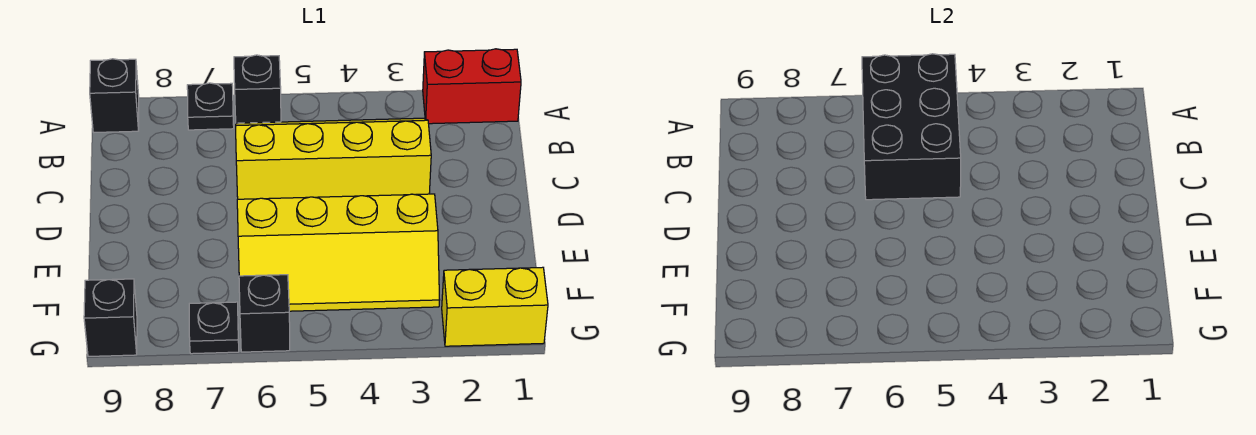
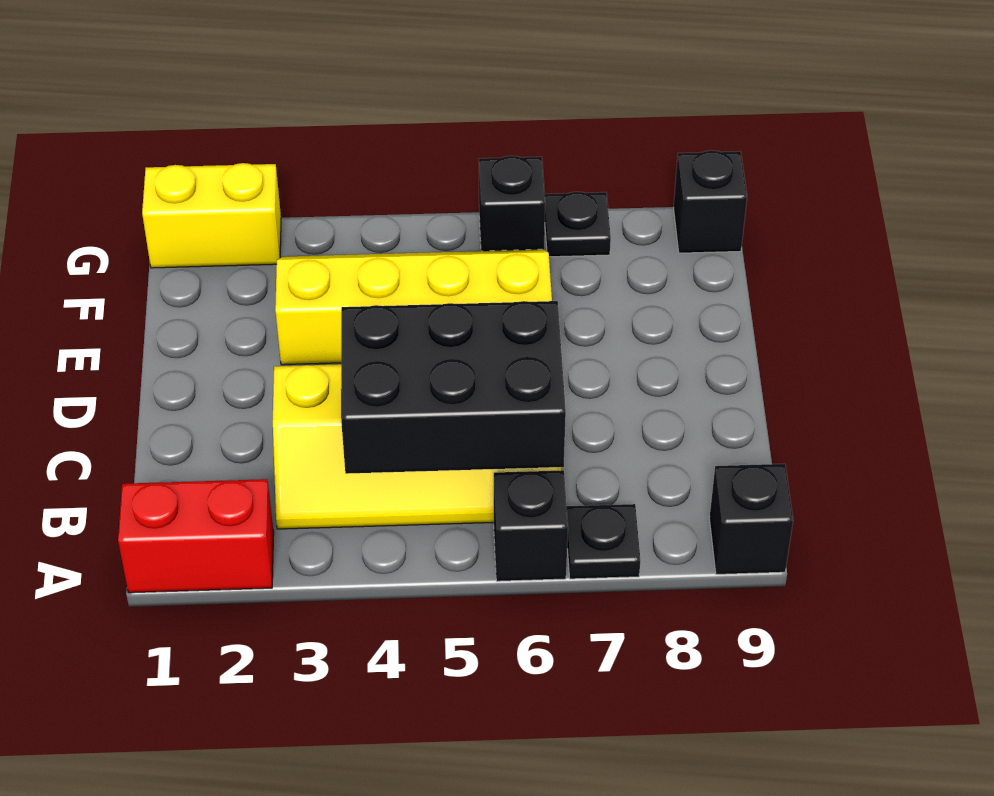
black 2x3 brick [862,54,961,200] -> black 2x3 brick turned to [341,301,566,474]

